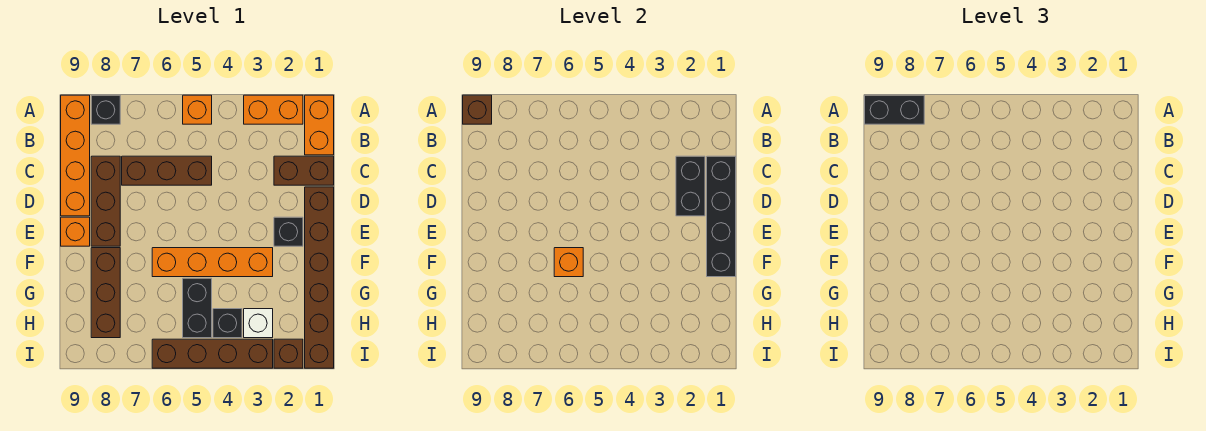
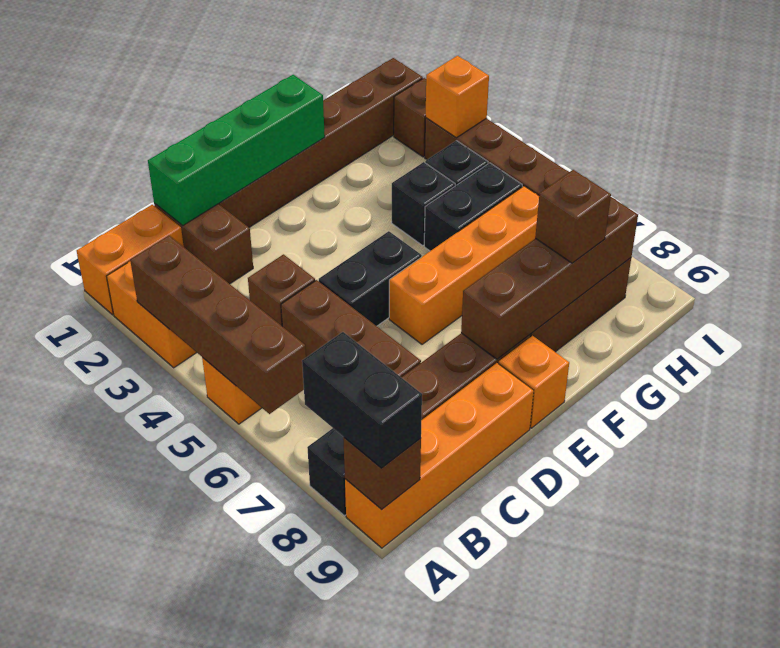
none -> brown 1x4 brick [130,235,306,414]
black 1x4 brick [707,156,736,277] -> green 1x4 brick [148,75,325,226]
black 1x2 brick [676,156,705,216] -> black 1x2 brick moved to [319,231,422,326]
none -> brown 1x1 brick [248,254,315,326]
black 1x1 brick [274,217,303,246] -> black 1x1 brick moved to [392,162,455,245]
none -> brown 1x4 brick [461,197,638,359]
orange 1x4 brick [152,248,273,277] -> orange 1x4 brick turned to [389,186,539,344]
orange 1x1 brick [554,248,583,277] -> orange 1x1 brick moved to [426,56,489,138]
none -> brown 1x1 brick [535,170,611,263]
white 1x1 brick [244,309,273,338] -> none

